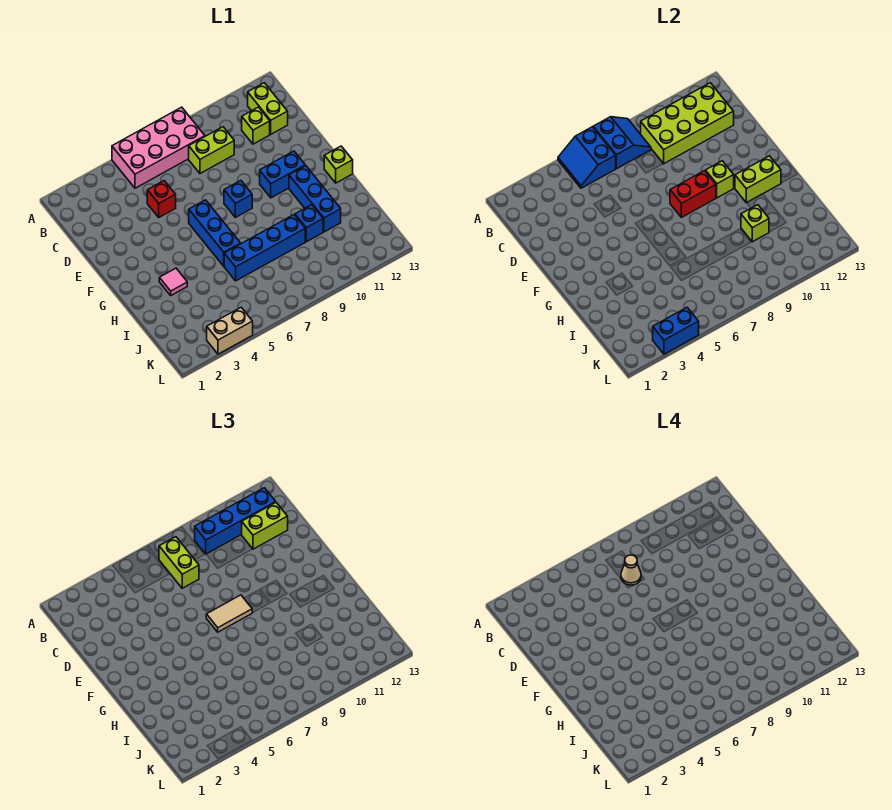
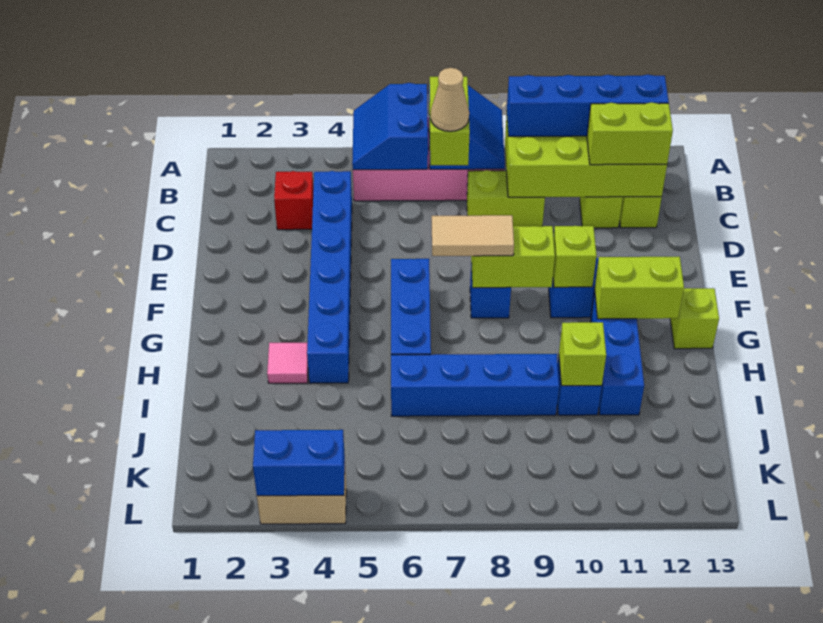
none -> blue 1x6 brick [307,171,352,383]
red 1x1 brick [147,181,176,217] -> red 1x1 brick moved to [274,171,314,230]
red 1x2 brick [670,171,716,217] -> lime 1x2 brick [471,226,555,288]

